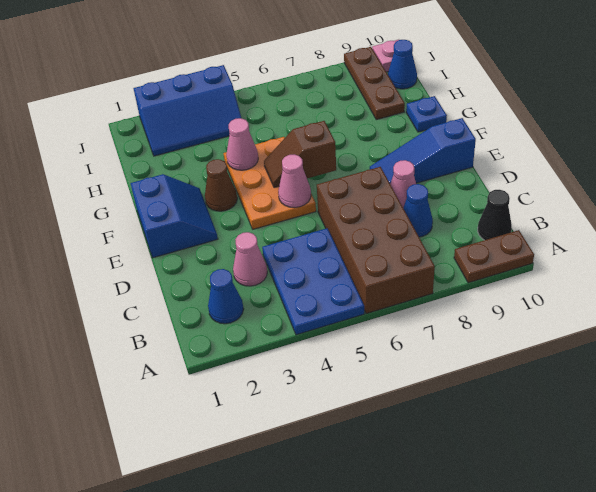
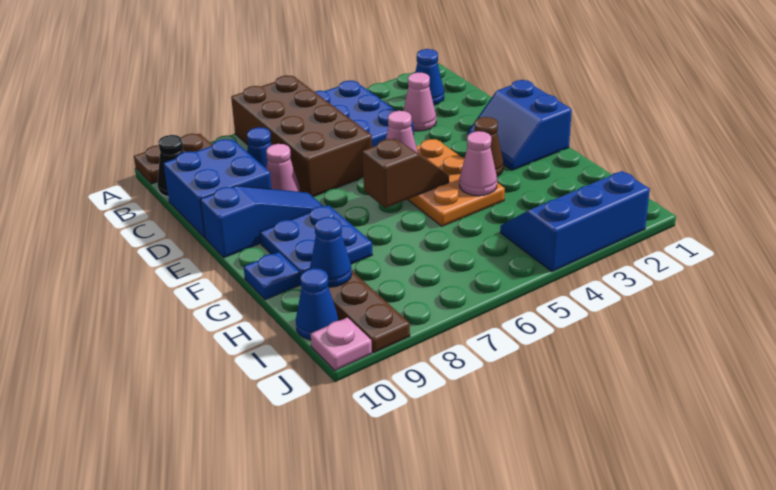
none -> blue 2x2 brick [163,139,272,238]
none -> blue 2x2 plate [260,205,372,277]
none -> blue 1x1 cone [310,217,352,287]

